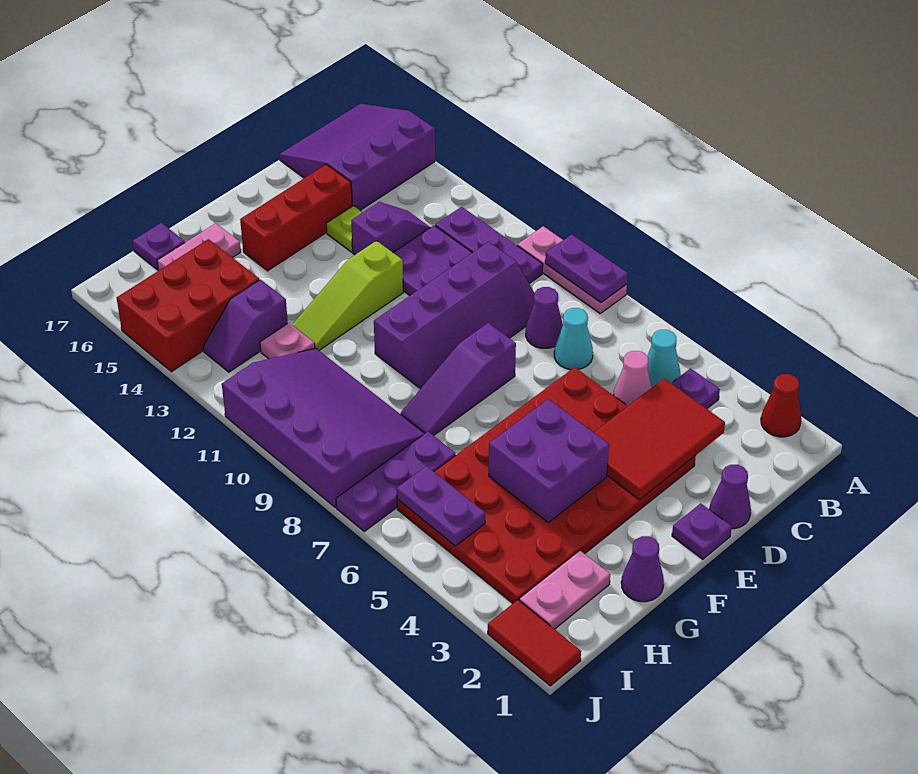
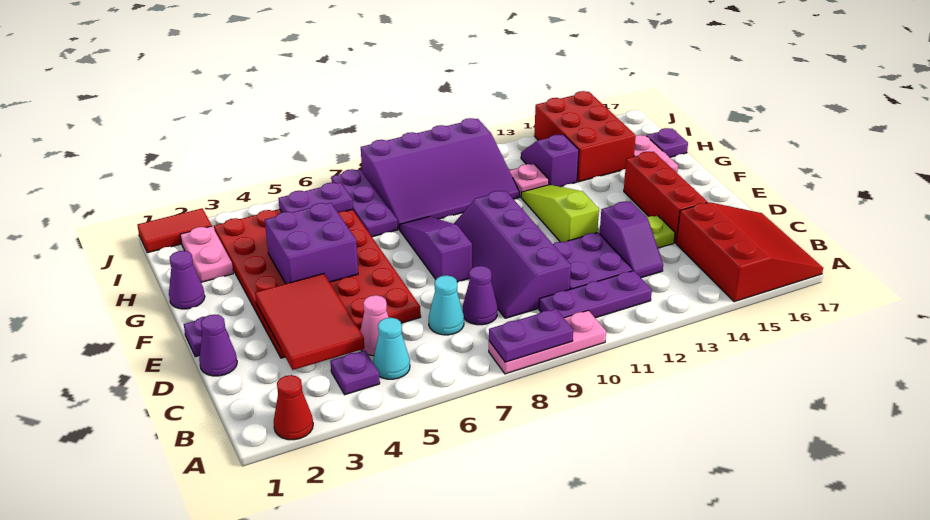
purple 3x3 slope [279,104,435,210] -> red 3x3 slope [676,202,823,302]

